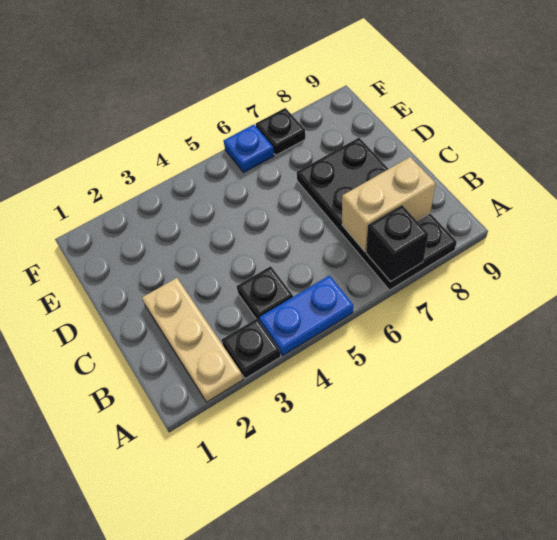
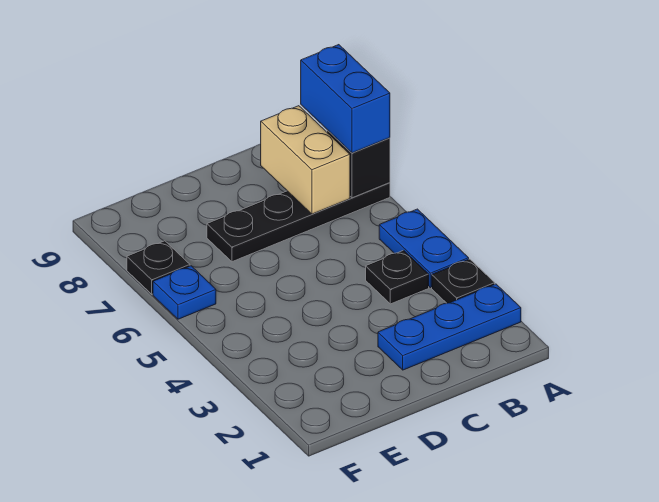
tan 1x3 plate [142,278,243,402] -> blue 1x3 plate [378,284,521,370]
black 2x4 plate [297,138,457,290] -> black 1x4 plate [207,183,390,262]
none -> blue 1x2 brick [301,45,390,153]

